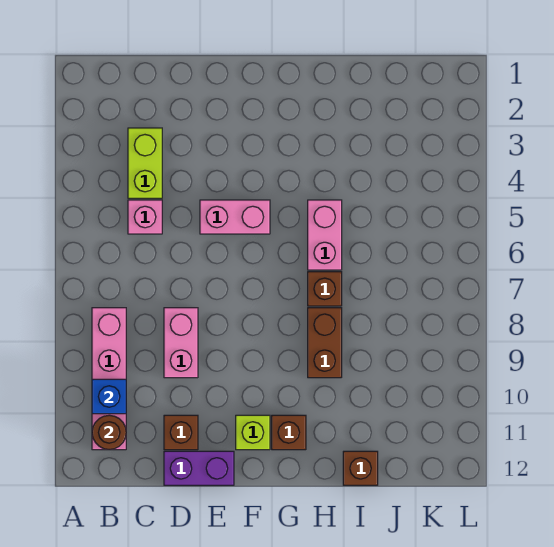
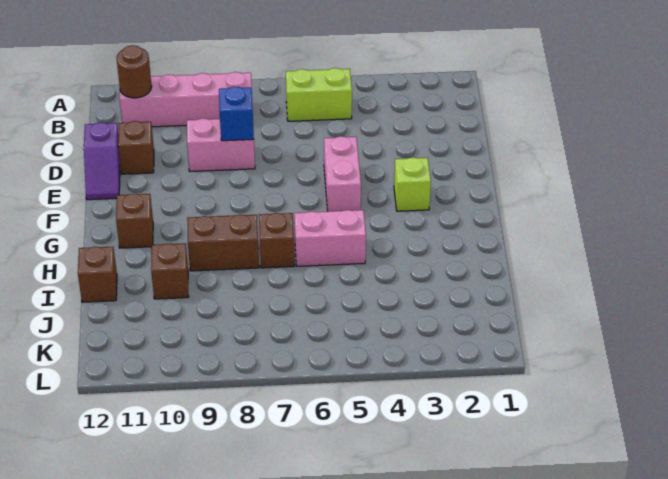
blue 1x1 brick [92,379,126,414] -> blue 1x1 brick moved to [219,87,254,141]
lime 1x2 brick [128,128,162,198] -> lime 1x2 brick moved to [286,68,352,121]
pink 1x1 brick [128,200,162,234] -> none
purple 1x2 brick [164,451,234,485] -> purple 1x2 slope [84,122,120,200]
lime 1x1 brick [236,415,270,450] -> lime 1x1 brick moved to [394,157,431,211]
none -> brown 1x1 brick [151,243,189,299]

